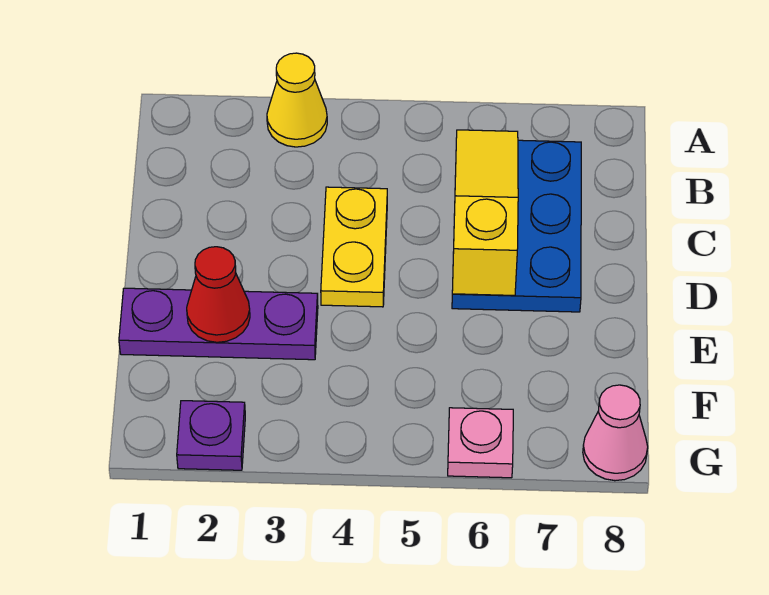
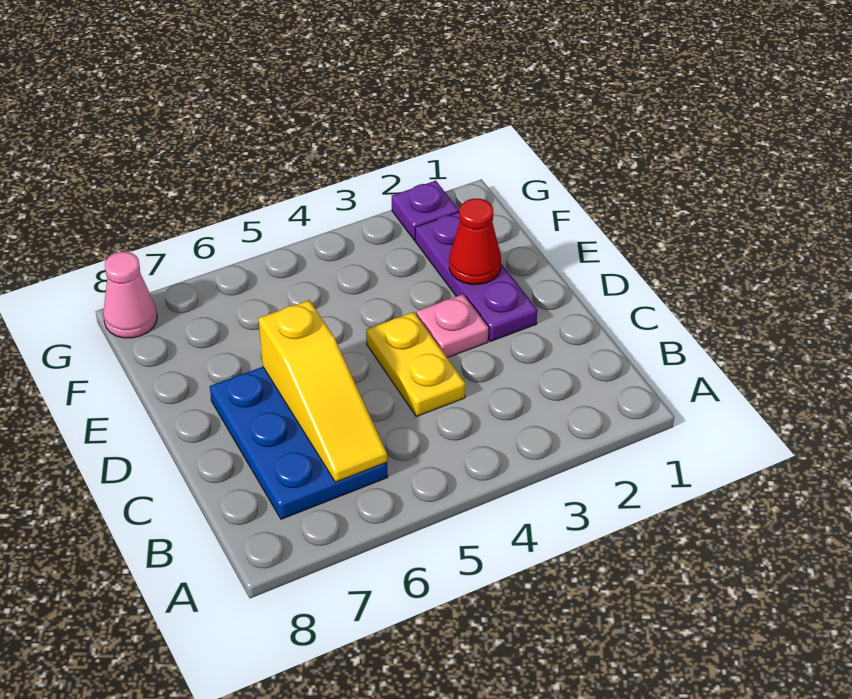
yellow 1x1 cone [267,53,327,147] -> none
purple 1x3 plate [119,288,318,360] -> purple 1x3 plate turned to [415,212,537,341]
pink 1x1 plate [448,408,513,478] -> pink 1x1 plate moved to [416,294,488,358]

